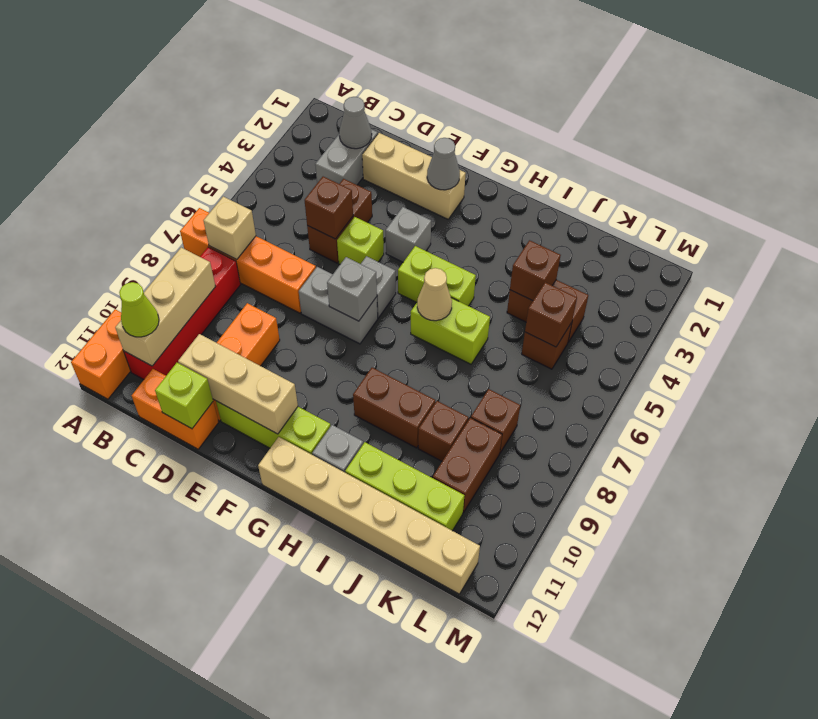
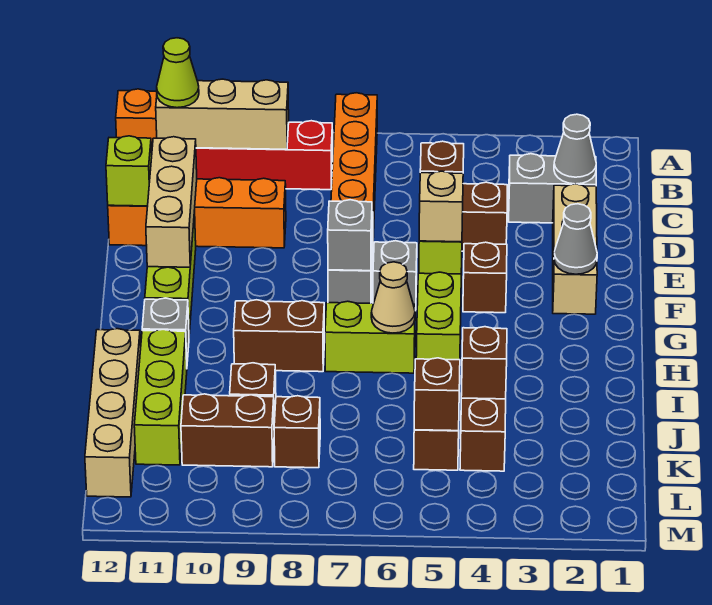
tan 1x1 brick [204,197,256,260] -> tan 1x1 brick moved to [419,171,463,242]
grey 1x1 brick [386,207,431,262] -> brown 1x1 brick [463,242,507,313]
tan 1x6 brick [258,437,480,594] -> tan 1x4 brick [85,329,141,497]
lime 1x2 brick [411,298,490,364] -> lime 1x2 brick turned to [325,301,415,373]
brown 1x2 brick [353,368,435,448] -> brown 1x2 brick turned to [234,300,325,372]

